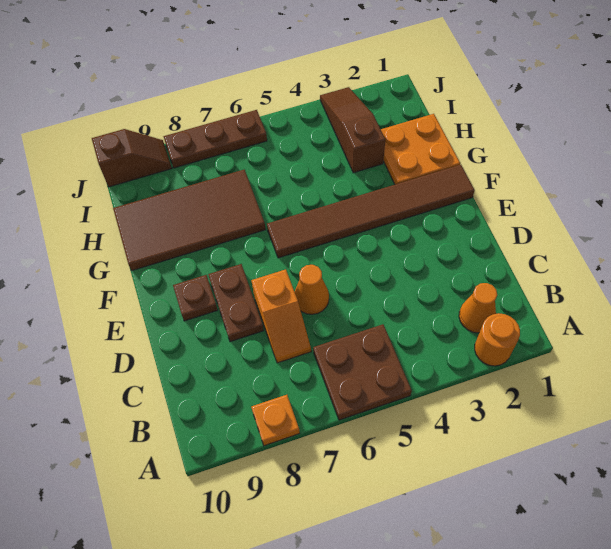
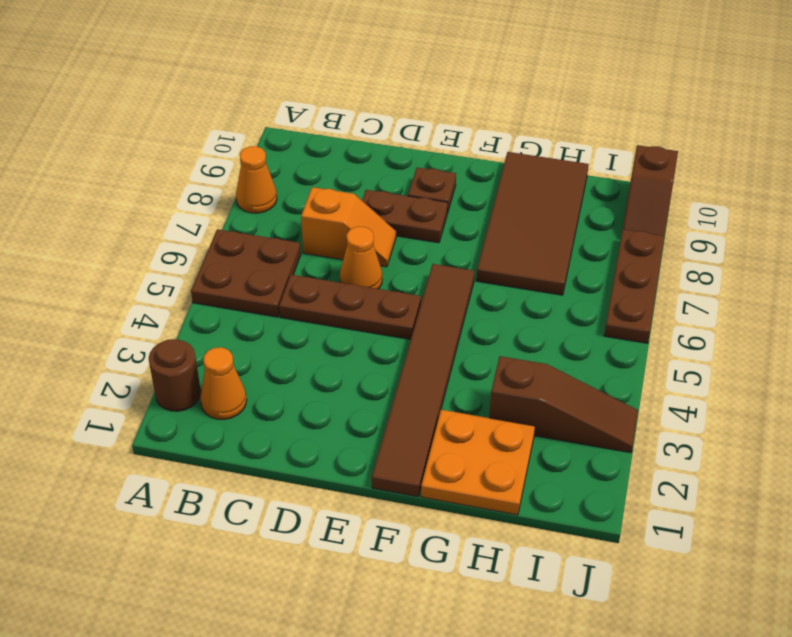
orange 1x1 round brick [475,313,520,366] -> brown 1x1 round brick [149,339,201,411]
orange 1x1 plate [251,395,300,446] -> orange 1x1 cone [236,146,277,213]
none -> brown 1x3 plate [279,275,421,339]
orange 1x2 slope [251,269,311,363] -> orange 1x2 slope turned to [301,187,396,267]

